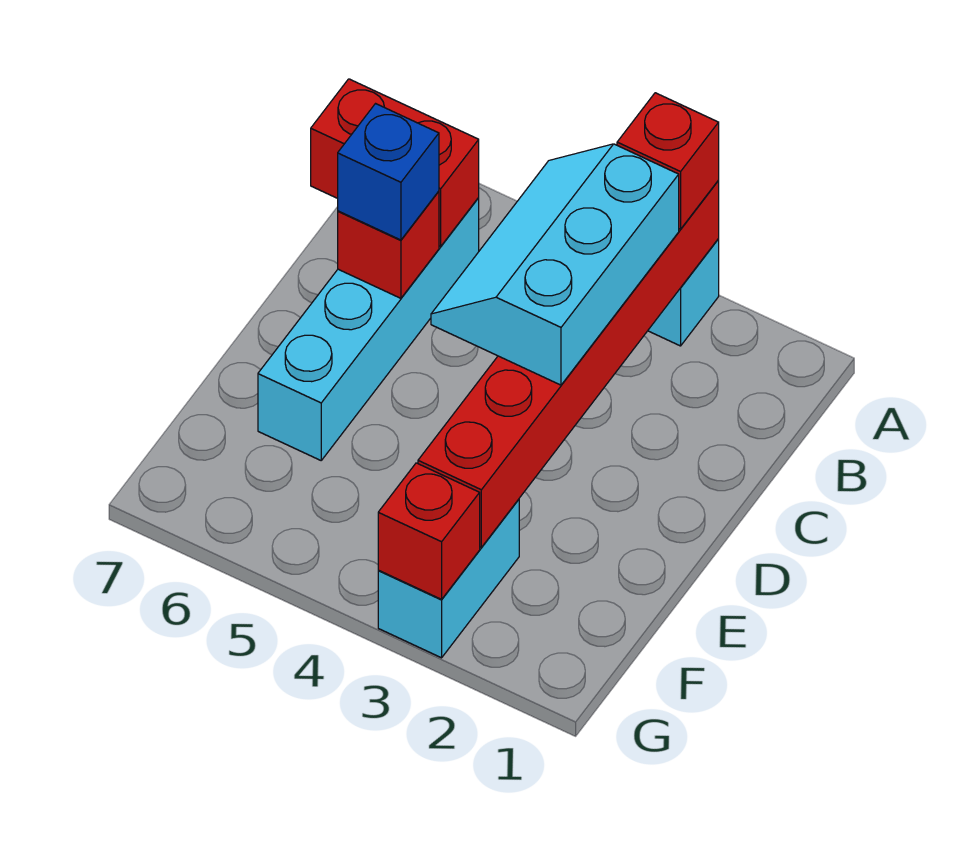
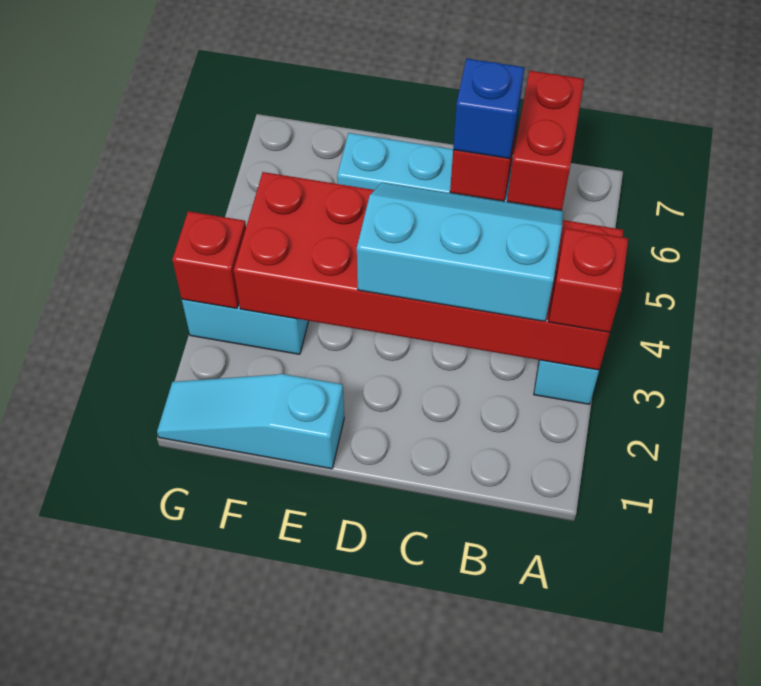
red 1x6 brick [418,181,719,548] -> red 2x6 brick [234,172,624,370]
none -> cyan 1x3 slope [157,374,344,469]

